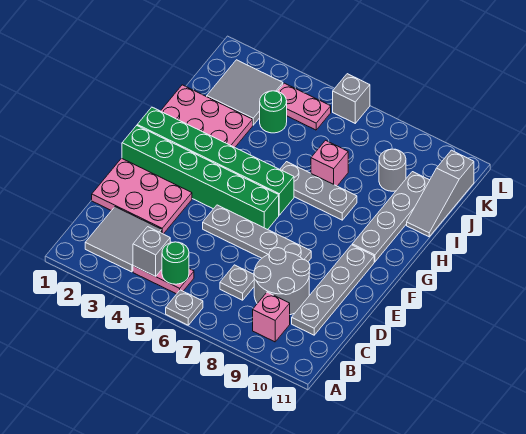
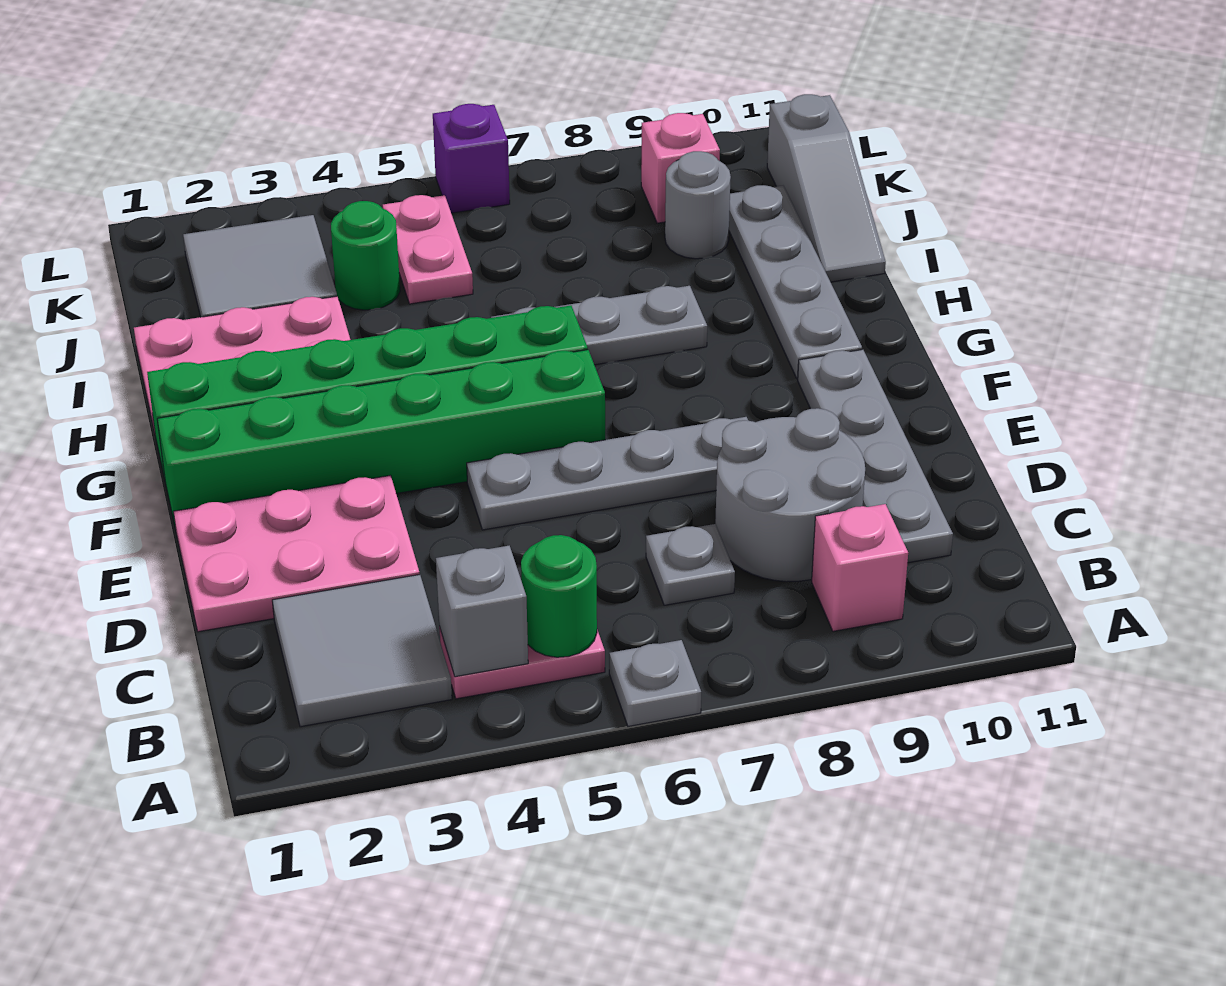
pink 1x1 brick [311,140,348,186] -> pink 1x1 brick moved to [641,113,720,223]
pink 1x2 plate [277,83,331,130] -> pink 1x2 plate turned to [383,195,473,304]
grey 1x1 brick [333,74,370,123] -> purple 1x1 brick [433,104,510,213]

